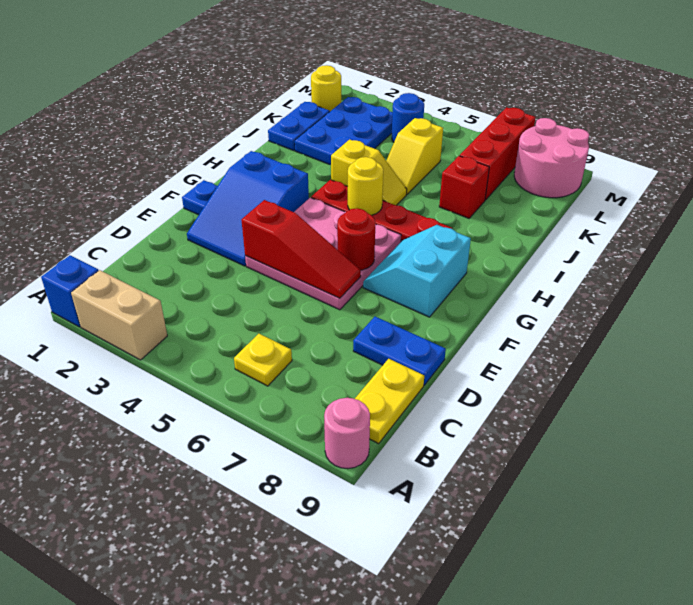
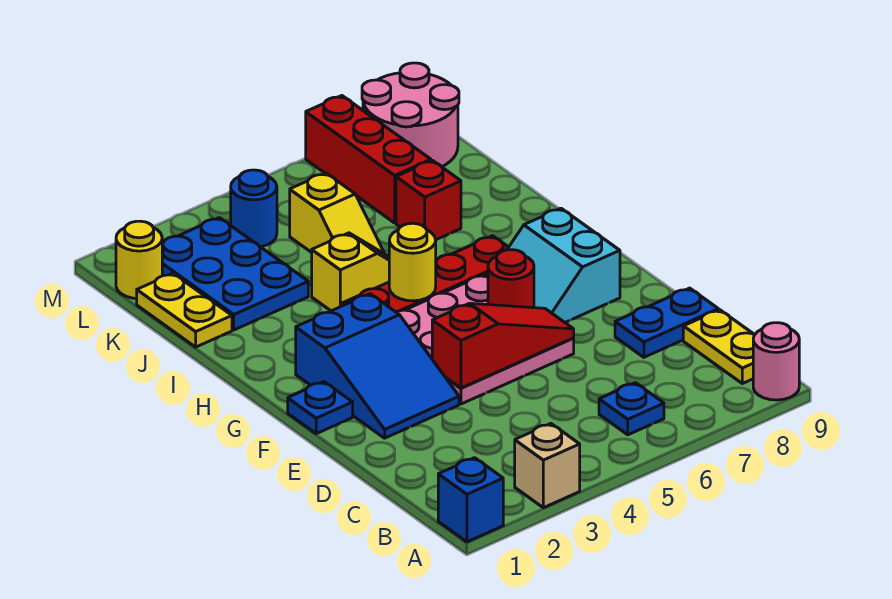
tan 1x2 brick [71,270,167,360] -> tan 1x1 brick [515,424,580,508]
yellow 1x1 plate [234,334,292,386] -> blue 1x1 plate [599,383,664,435]
blue 1x2 plate [268,102,330,150] -> yellow 1x2 plate [137,274,232,347]

